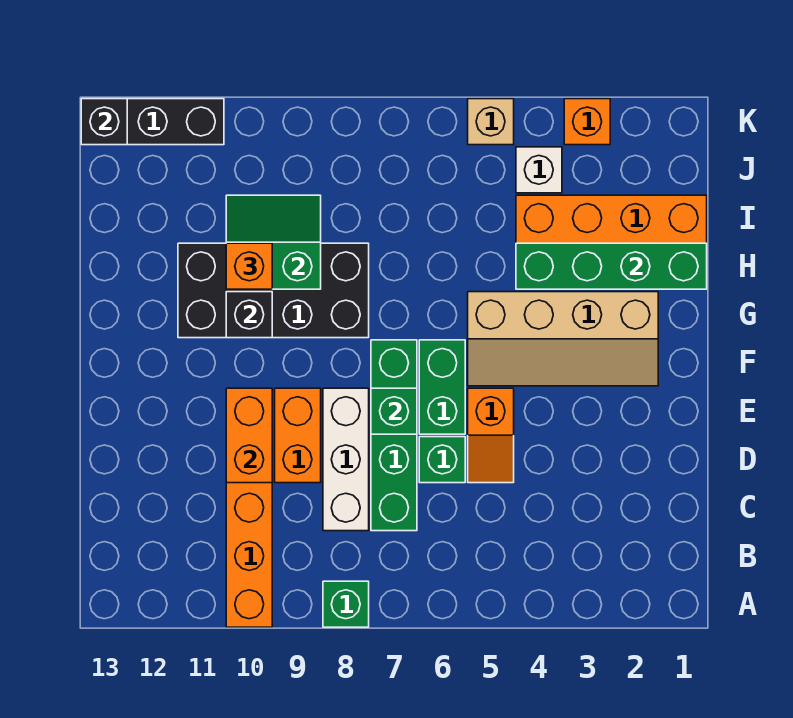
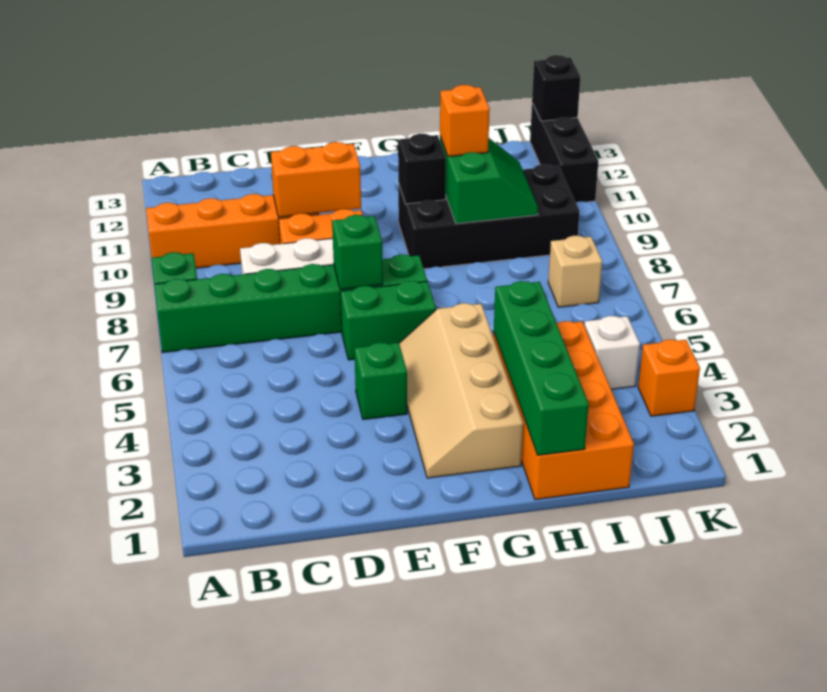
green 1x4 brick [371,340,417,531] -> green 1x6 brick [154,254,427,353]
orange 1x2 slope [468,388,514,483] -> none
green 1x1 brick [419,437,465,483] -> green 1x1 brick moved to [354,343,407,419]
black 2x4 brick [178,243,369,338] -> black 2x4 brick turned to [398,164,580,269]
tan 1x1 brick [468,99,514,145] -> tan 1x1 brick moved to [548,236,602,307]

